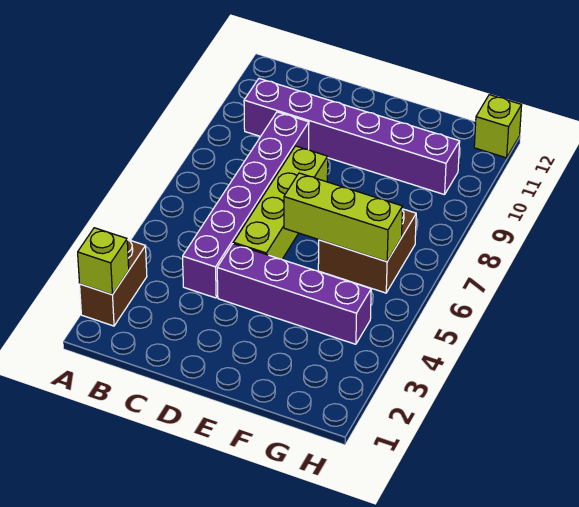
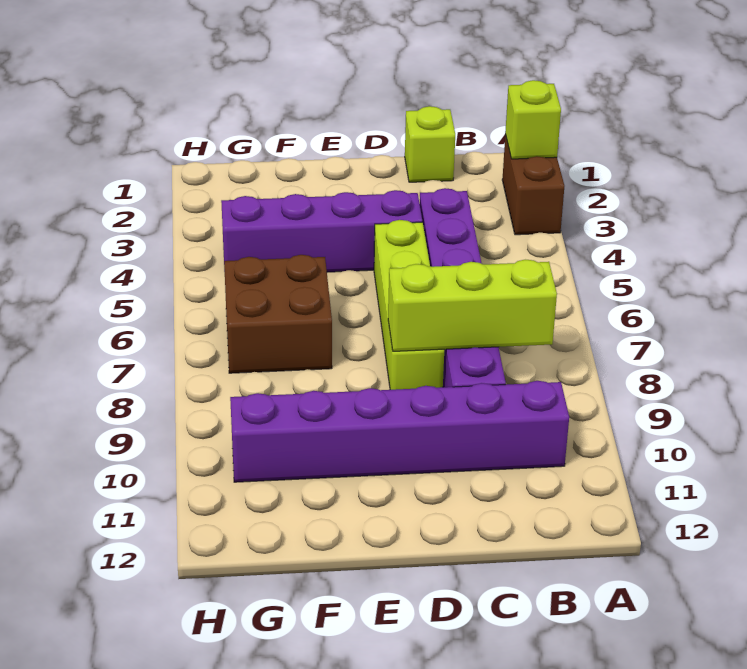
lime 1x3 brick [284,173,403,262] -> lime 1x3 brick moved to [388,260,557,351]
lime 1x1 brick [474,95,522,158] -> lime 1x1 brick moved to [405,106,455,182]

